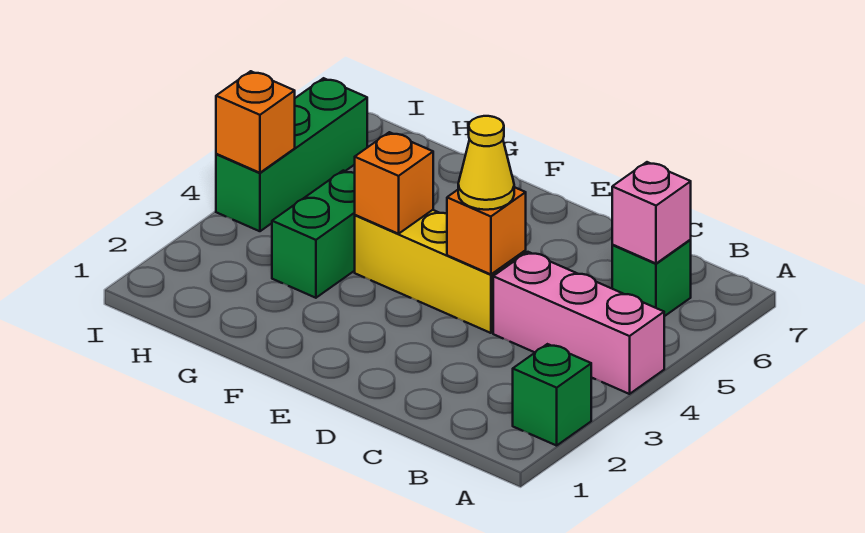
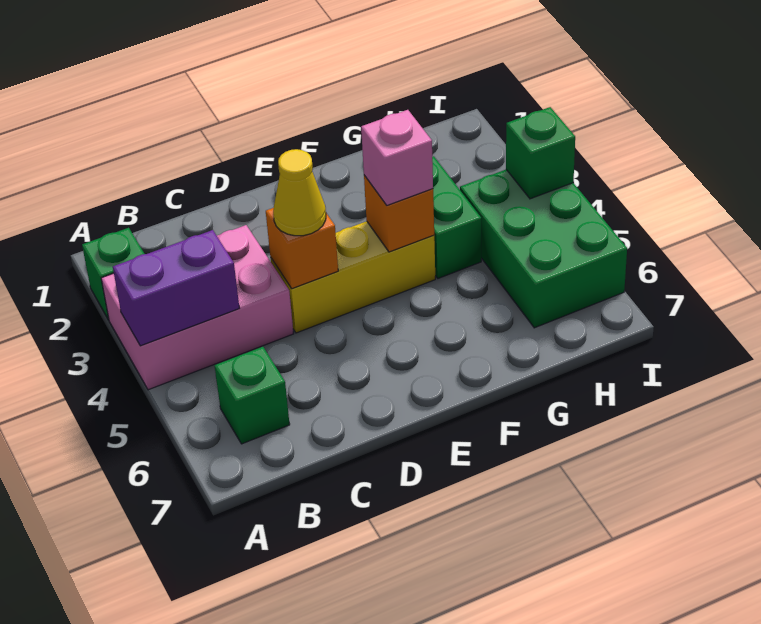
pink 1x3 brick [493,252,664,394] -> pink 2x3 brick [101,225,294,390]
none -> purple 1x2 brick [113,230,239,346]
pink 1x1 brick [612,162,691,263] -> pink 1x1 brick moved to [361,110,433,205]
green 1x3 brick [216,78,367,231] -> green 2x3 brick [460,170,627,328]
orange 1x1 brick [216,71,295,173] -> green 1x1 brick [506,107,575,199]

